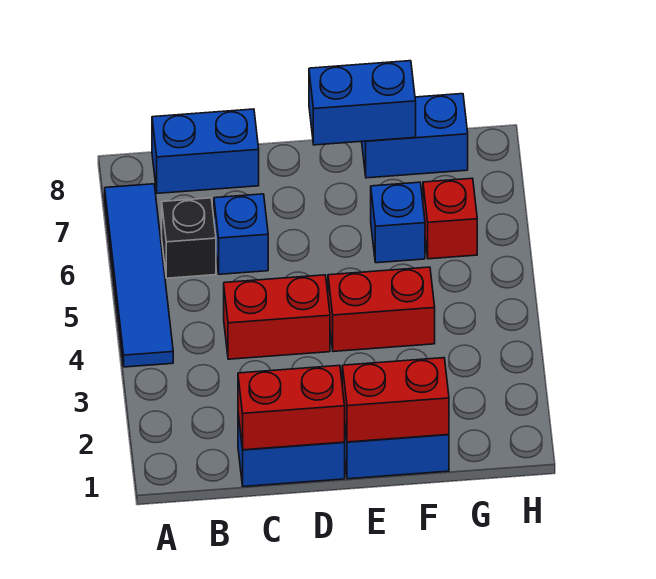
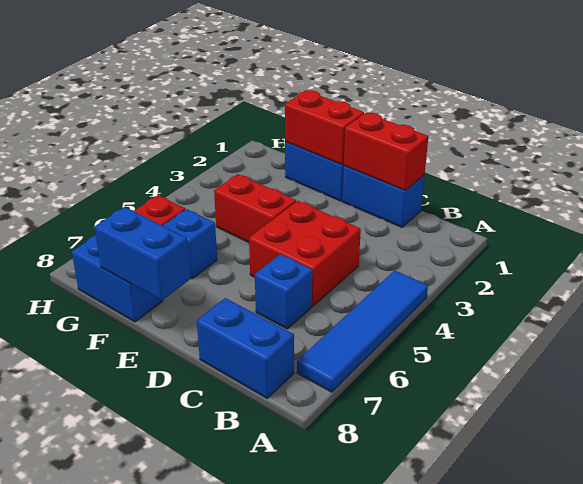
black 1x1 brick [162,198,216,278] -> none
red 1x2 brick [224,275,330,359] -> red 2x2 brick [249,201,361,307]

